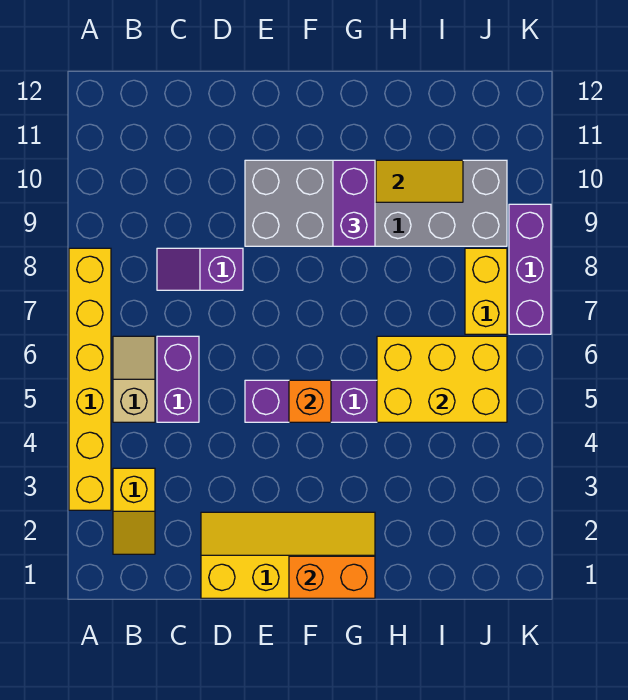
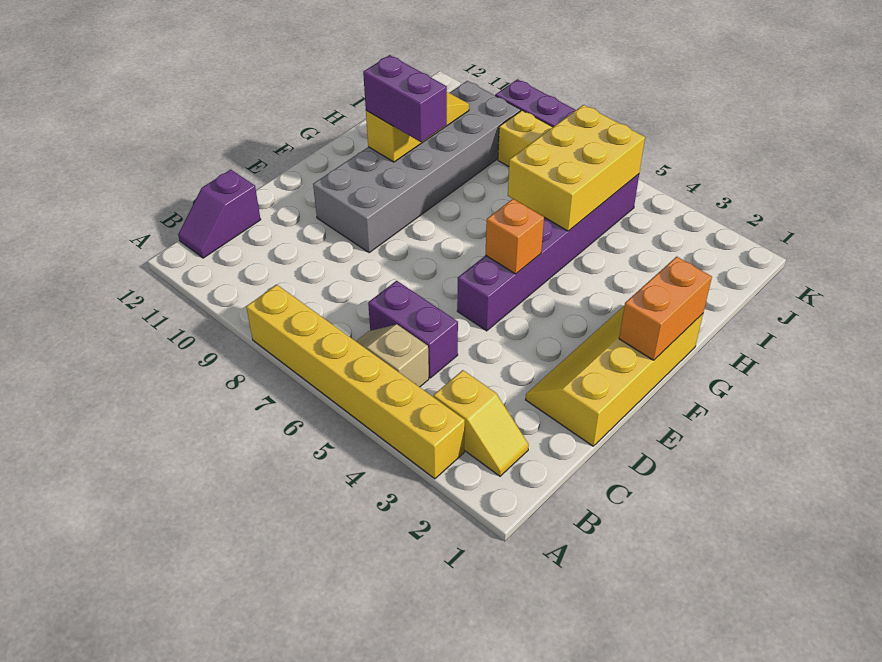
purple 1x2 slope [157,248,243,290] -> purple 1x2 slope moved to [178,170,261,258]

